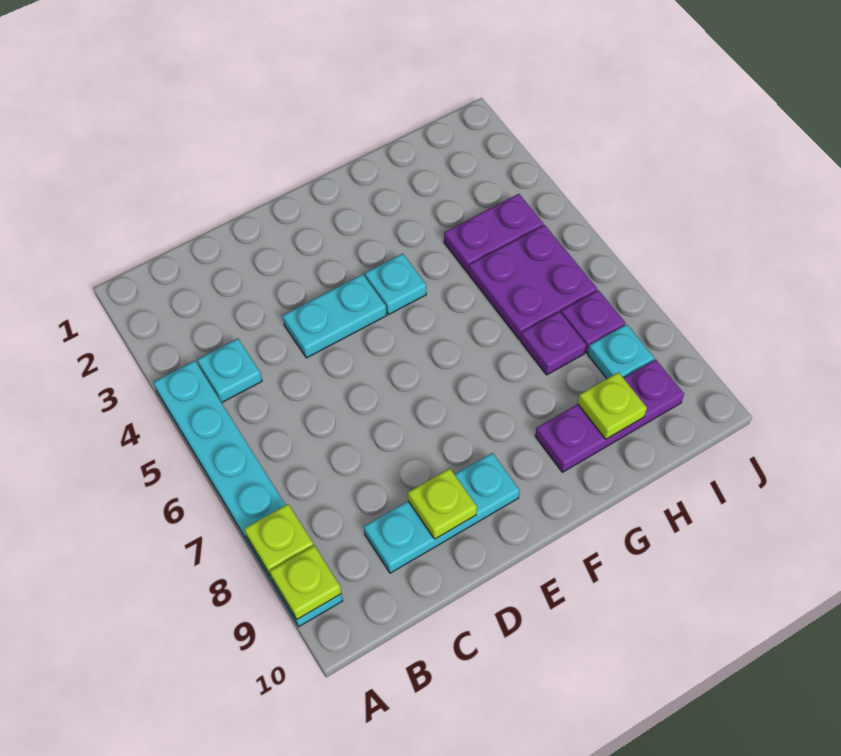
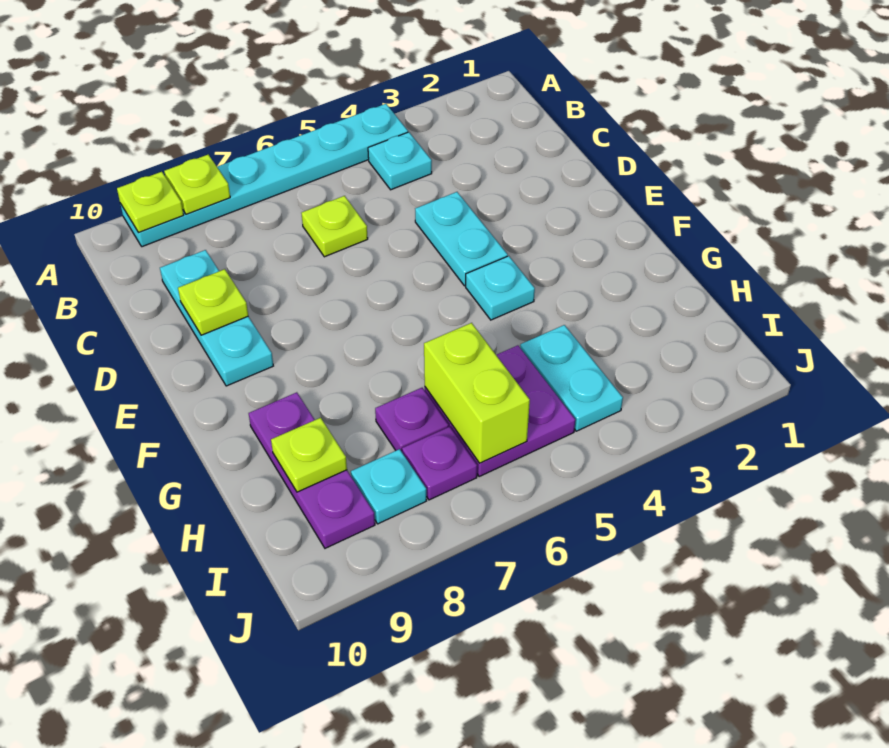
none -> lime 1x1 plate [301,196,368,257]
purple 1x2 plate [444,194,543,273] -> cyan 1x2 plate [520,325,623,431]
none -> lime 1x2 brick [424,323,530,463]

